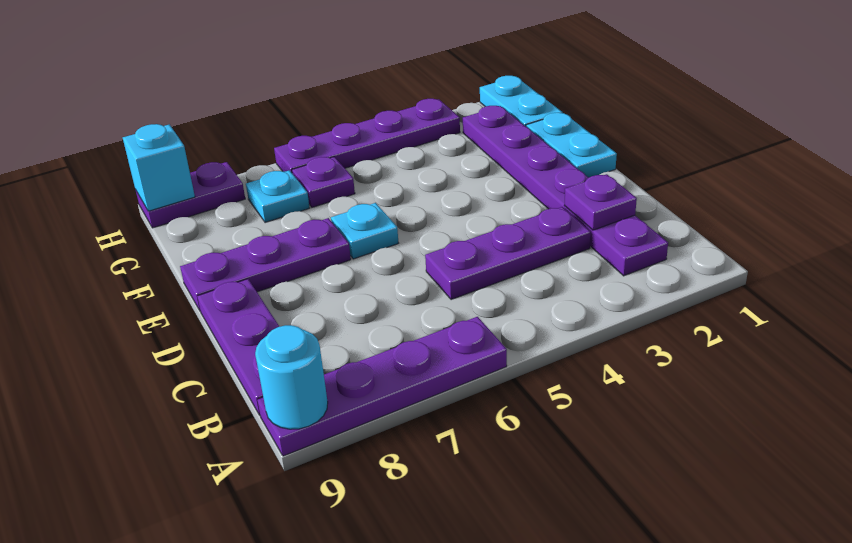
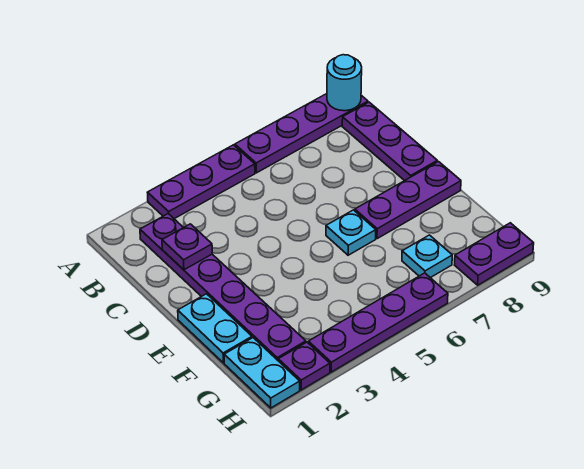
purple 1x3 plate [425,207,591,300] -> purple 1x3 plate moved to [147,145,255,219]
purple 1x1 plate [292,157,355,207] -> purple 1x1 plate moved to [278,342,330,390]
cyan 1x1 brick [123,124,195,211] -> none

